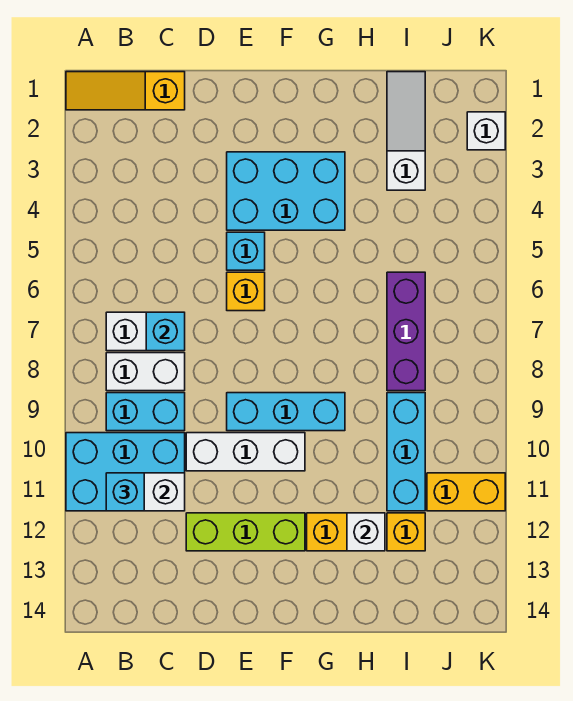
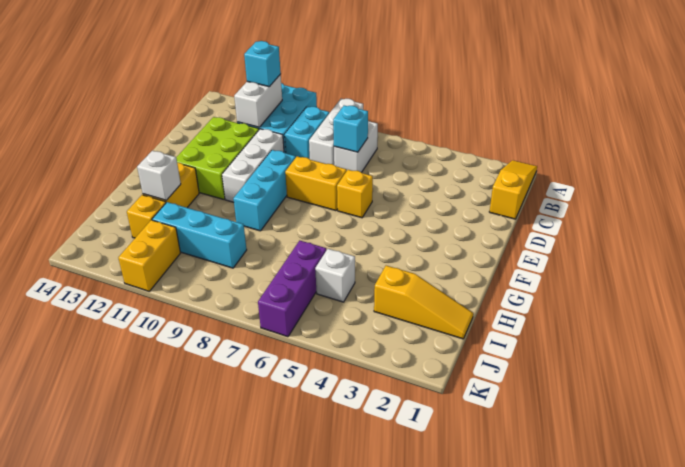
white 1x2 brick [106,353,185,391] -> white 1x3 brick [309,99,363,165]
lime 1x3 brick [186,513,305,551] -> lime 2x3 brick [176,117,259,199]
cyan 2x3 brick [227,152,345,230] -> none
cyan 1x1 brick [227,232,265,270] -> none
none -> yellow 1x2 brick [285,156,347,211]
white 1x3 slope [387,72,425,190] -> yellow 1x3 slope [374,266,473,339]
purple 1x3 brick [387,272,425,391] -> purple 1x3 brick turned to [258,241,326,337]
white 1x1 brick [467,112,505,150] -> white 1x1 brick moved to [315,249,355,302]

